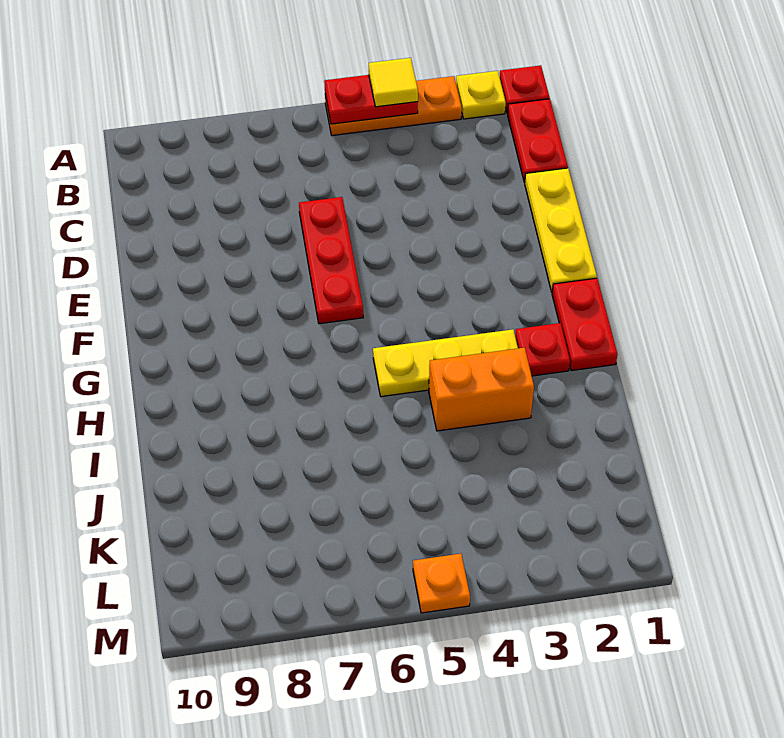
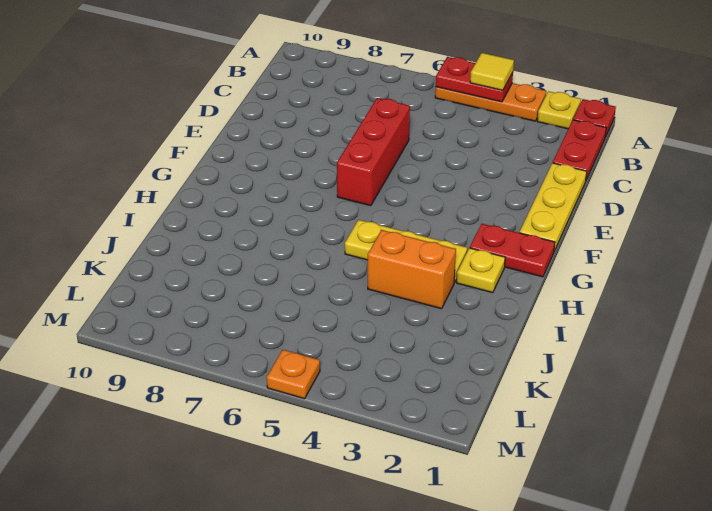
red 1x3 plate [299,197,363,324] -> red 1x3 brick [337,98,410,206]
red 1x2 plate [552,278,618,371] -> red 1x2 plate turned to [470,224,555,277]
red 1x1 plate [515,323,570,376] -> yellow 1x1 plate [457,248,505,293]

